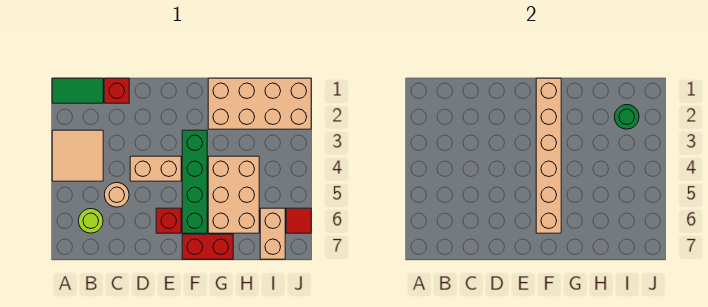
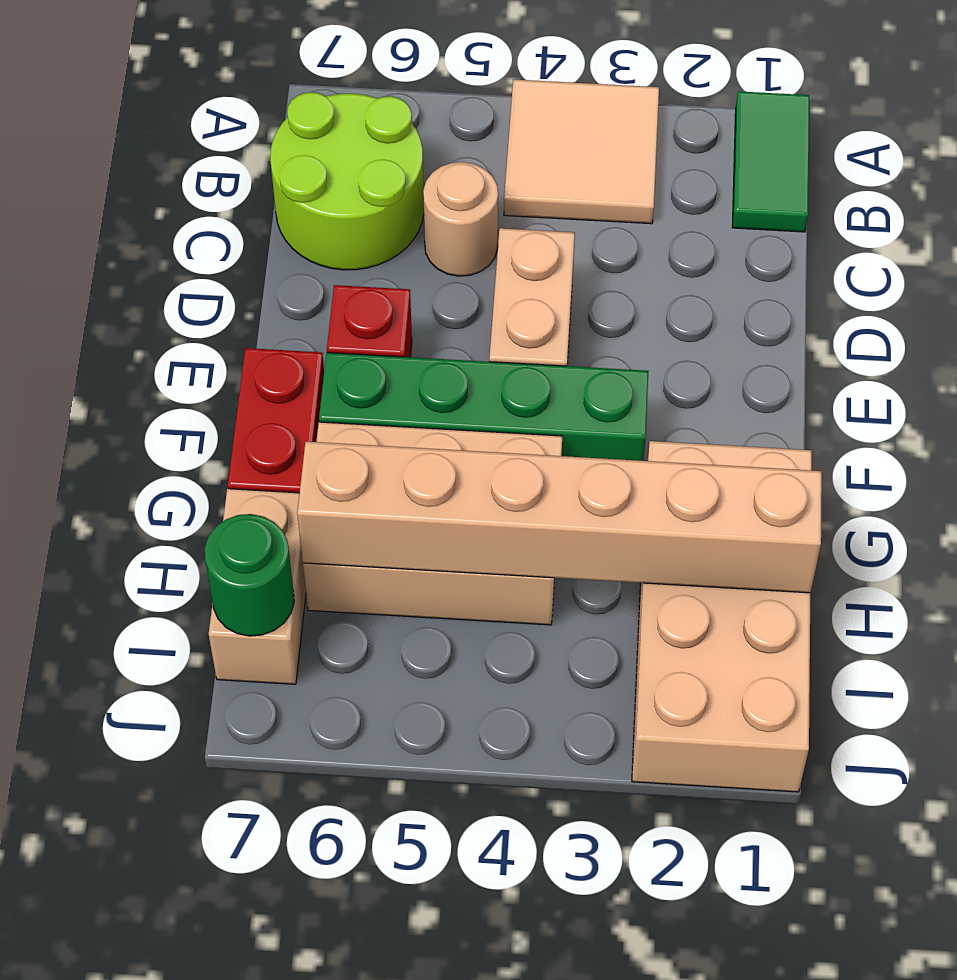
lime 1x1 round brick [78,209,103,233] -> lime 2x2 round brick [270,92,424,270]
red 1x1 brick [104,78,129,103] -> none
tan 1x6 brick [536,78,561,233] -> tan 1x6 brick moved to [297,442,822,593]
green 1x1 round brick [614,105,639,129] -> green 1x1 round brick moved to [205,514,294,636]
tan 1x2 brick [260,208,285,259] -> tan 1x2 brick turned to [209,489,306,684]
red 1x1 tile [286,208,311,233] -> none

